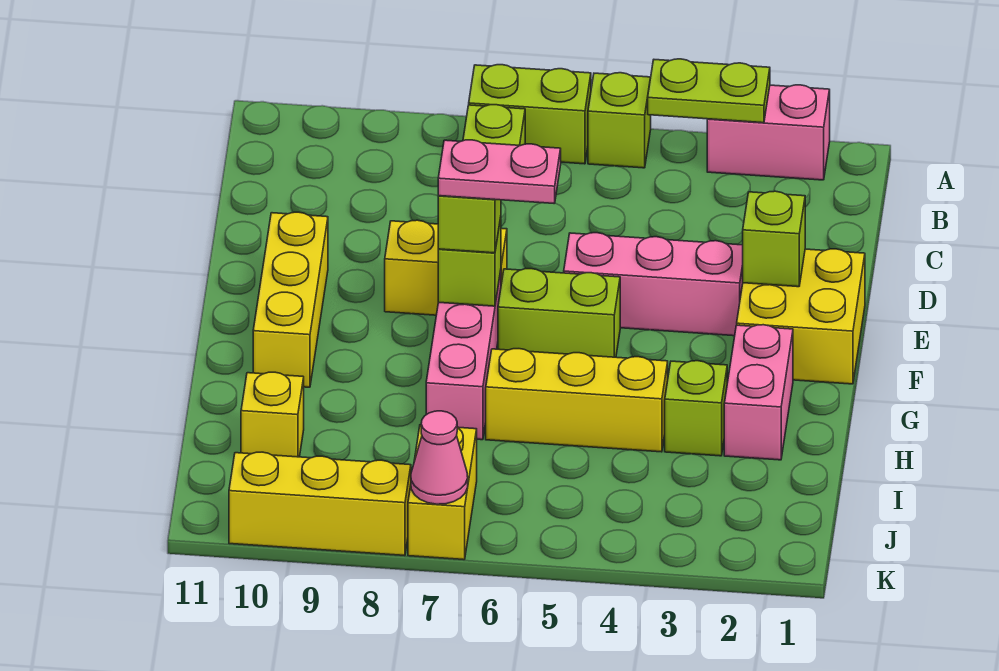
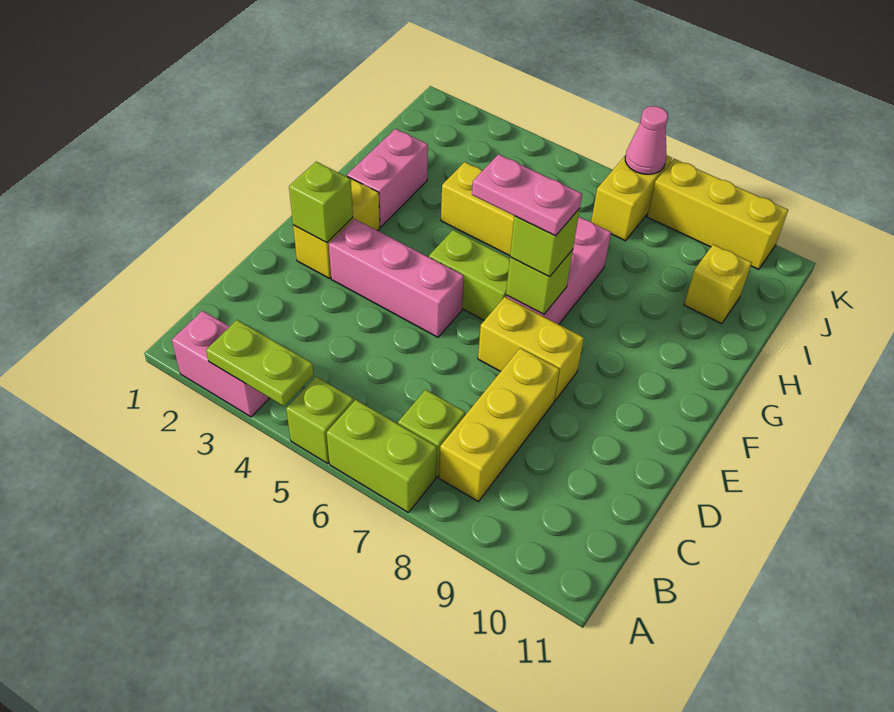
yellow 2x2 brick [737,249,865,384] -> yellow 1x2 brick [293,176,380,278]
yellow 1x3 brick [253,212,328,387] -> yellow 1x3 brick moved to [439,348,560,502]
lime 1x1 brick [665,361,727,456] -> none

